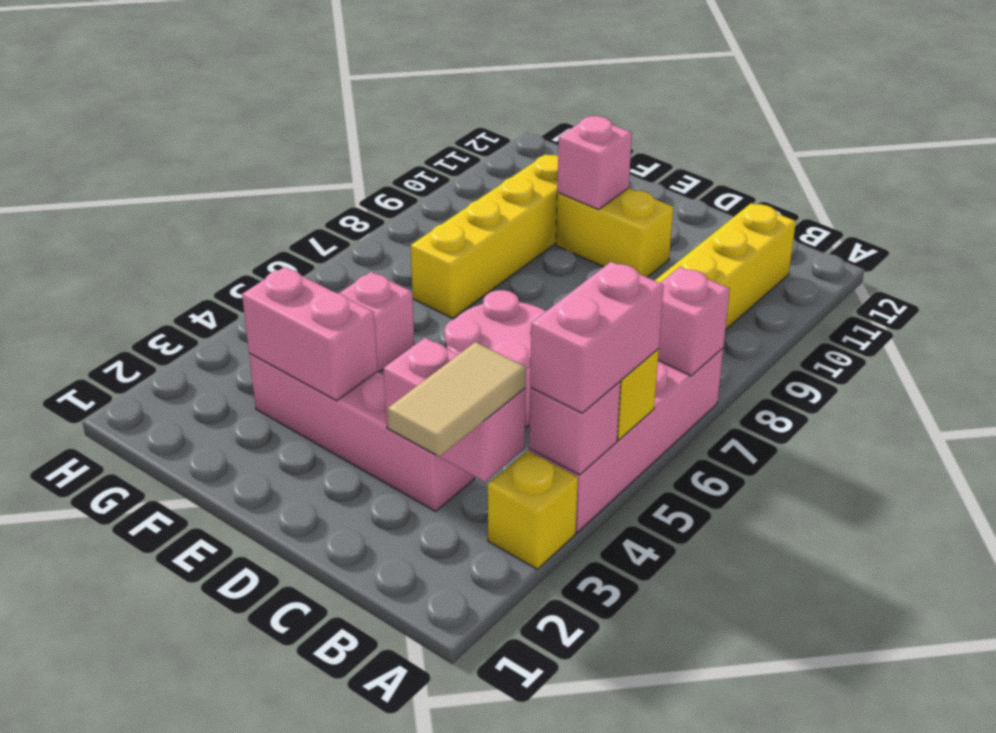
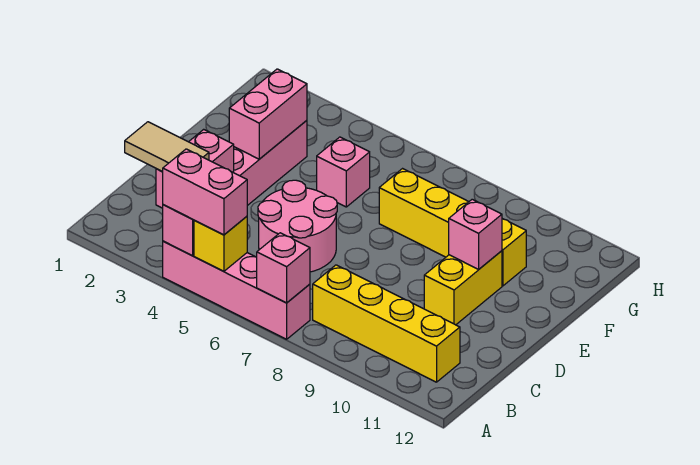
yellow 1x1 brick [488,451,578,569] -> none

